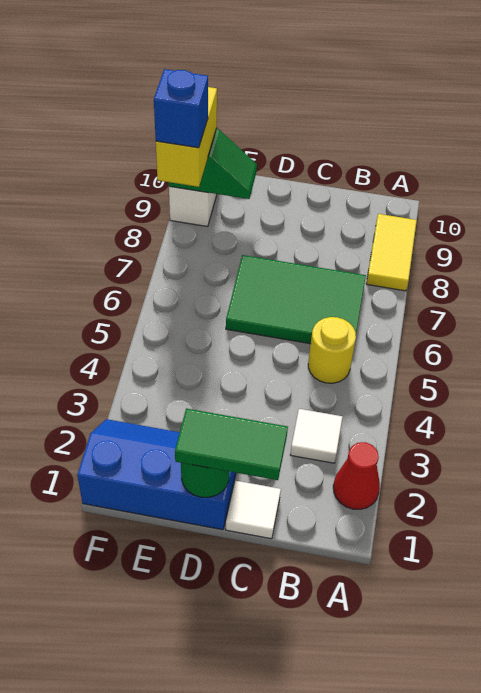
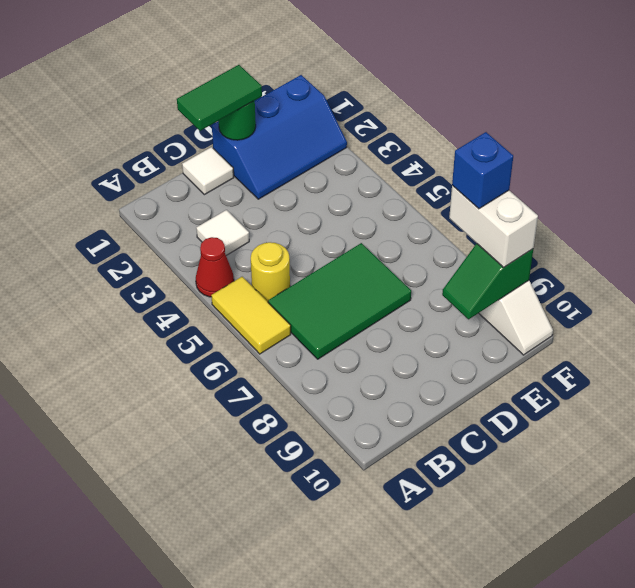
red 1x1 cone [333,442,380,509] -> red 1x1 cone moved to [196,237,234,297]
yellow 1x2 tile [366,214,417,291] -> yellow 1x2 tile moved to [211,277,291,354]
yellow 1x2 brick [156,87,217,187] -> white 1x2 brick [449,186,538,268]

